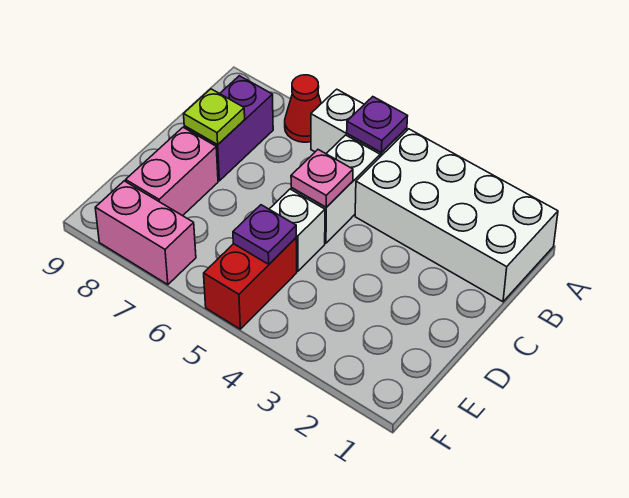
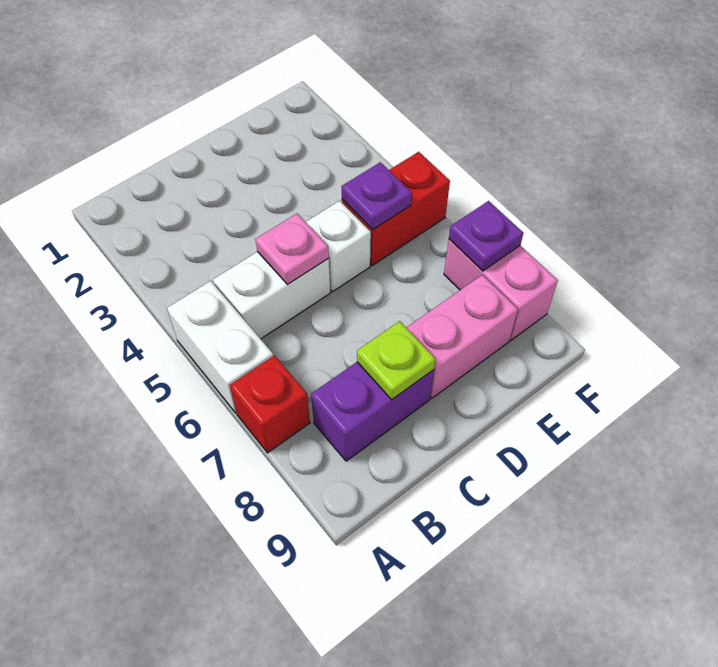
white 2x4 brick [355,129,558,302] -> none
purple 1x1 plate [347,97,408,152] -> purple 1x1 plate moved to [449,201,523,271]
red 1x1 cone [285,75,321,142] -> red 1x1 brick [230,355,310,453]

